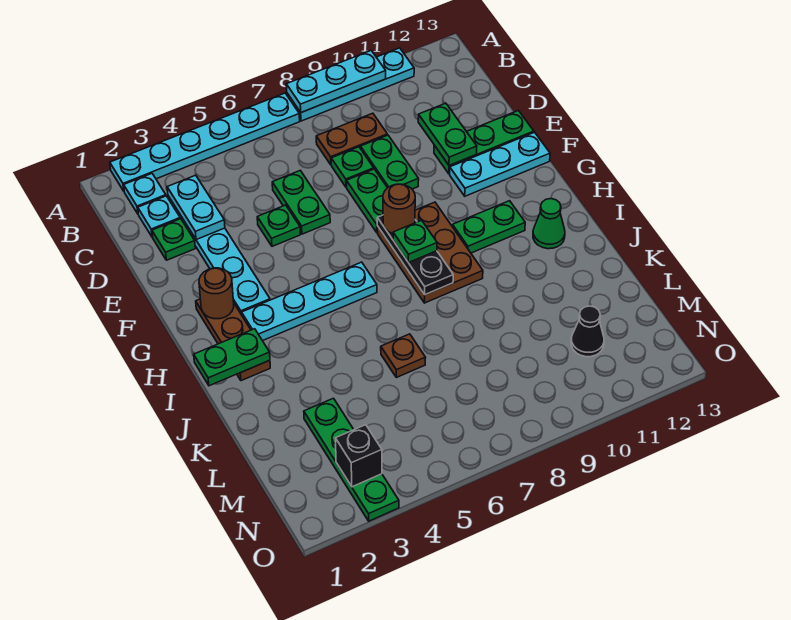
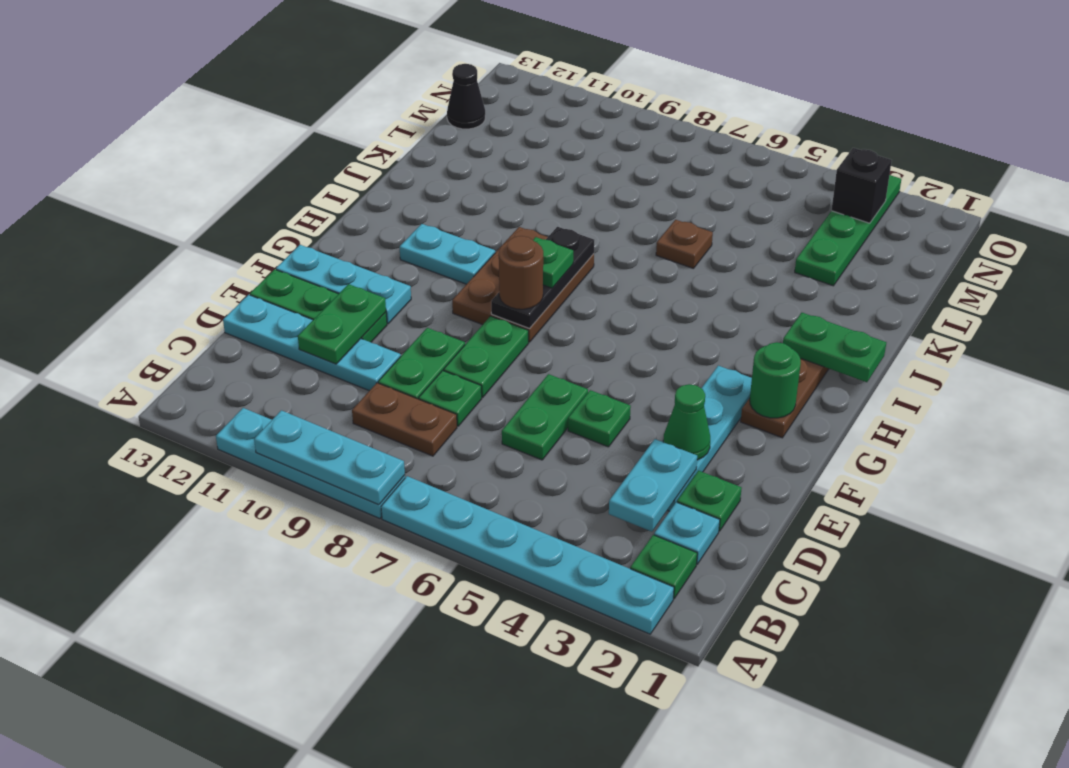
cyan 1x1 plate [124,174,166,214] -> green 1x1 plate [630,535,697,599]
brown 1x1 round brick [199,268,234,319] -> green 1x1 round brick [750,342,801,418]
cyan 1x4 plate [242,262,377,341] -> cyan 1x4 plate moved to [223,295,401,391]
green 1x2 plate [452,201,525,253] -> cyan 1x2 plate [399,224,495,284]
green 1x1 cone [533,199,565,249] -> green 1x1 cone moved to [663,384,710,460]
black 1x1 cone [571,306,604,357] -> black 1x1 cone moved to [447,64,485,129]

